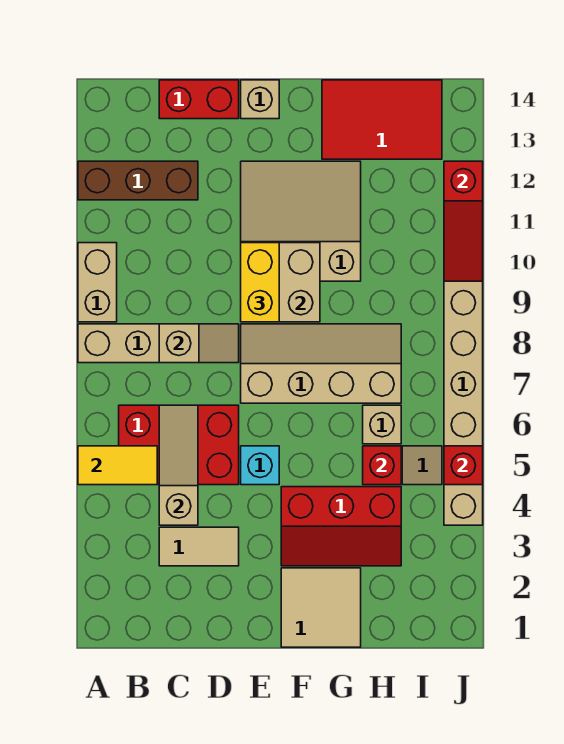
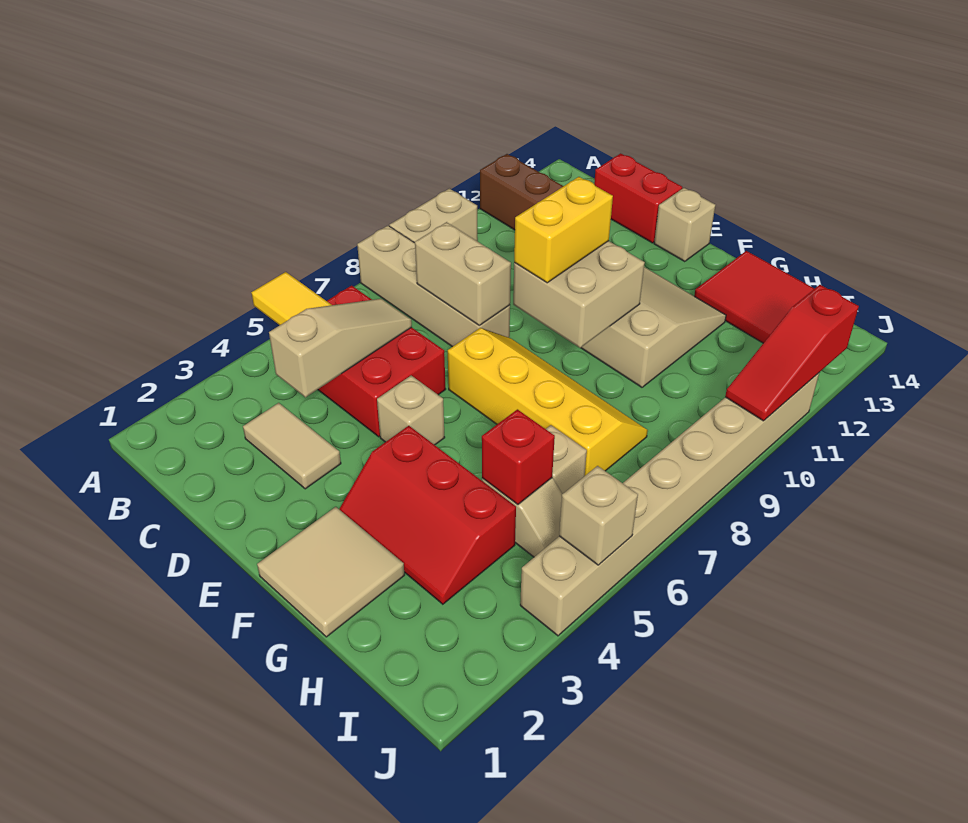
tan 1x2 slope [159,324,239,363] -> tan 1x2 brick [415,222,511,325]
cyan 1x1 brick [241,446,279,485] -> tan 1x1 brick [377,376,445,445]
tan 2x4 slope [241,324,401,403] -> yellow 2x4 slope [448,328,648,475]
red 1x1 brick [444,446,483,485] -> tan 1x1 brick [559,466,638,565]

